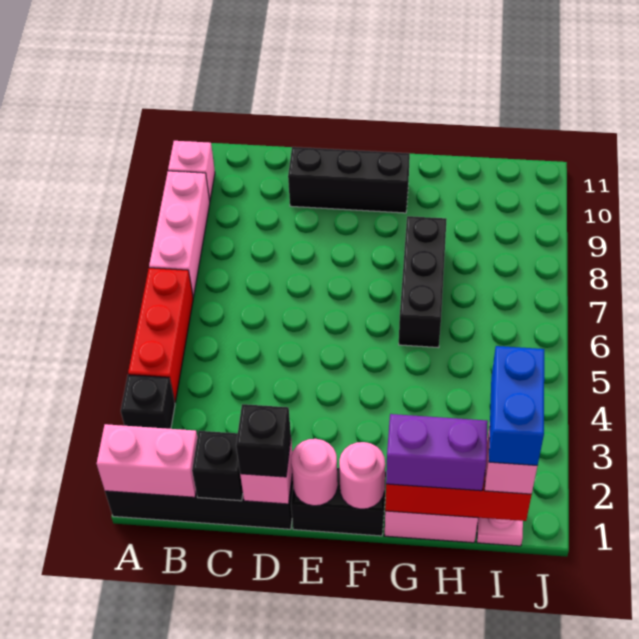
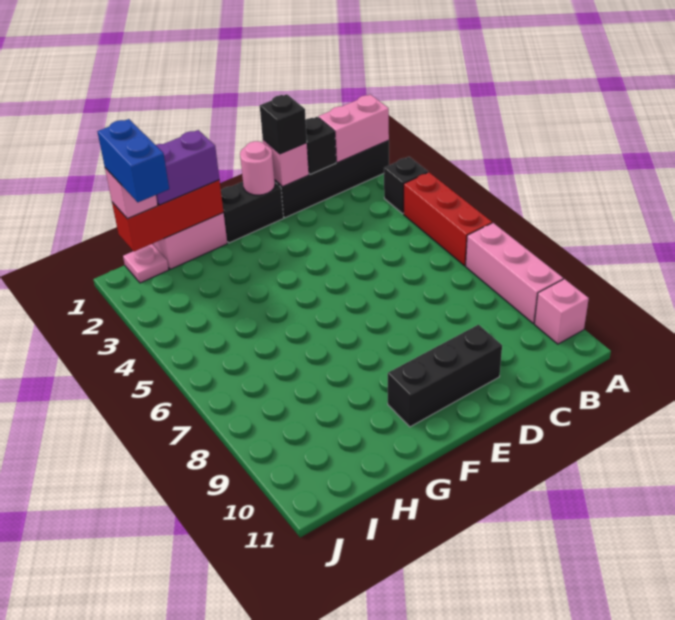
pink 1x1 round brick [339,442,385,509] -> none
black 1x3 brick [399,216,447,348] -> none

